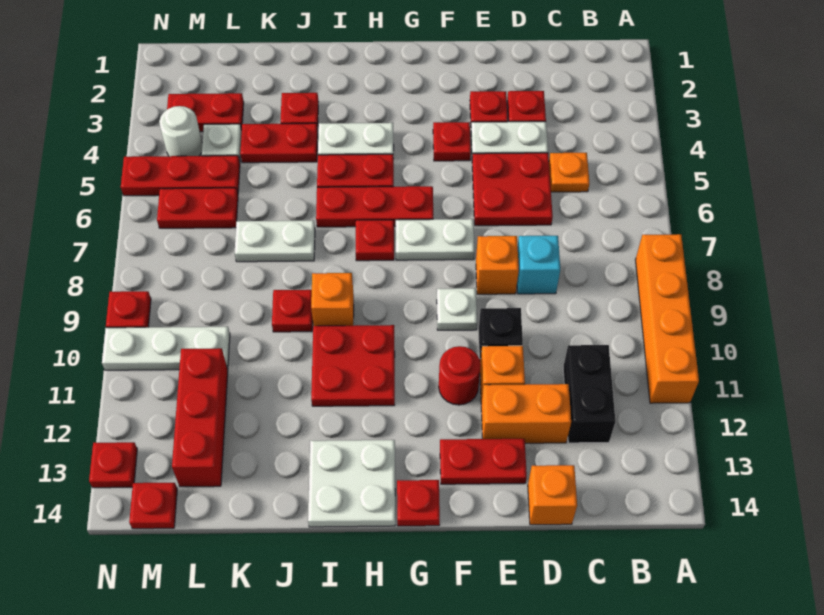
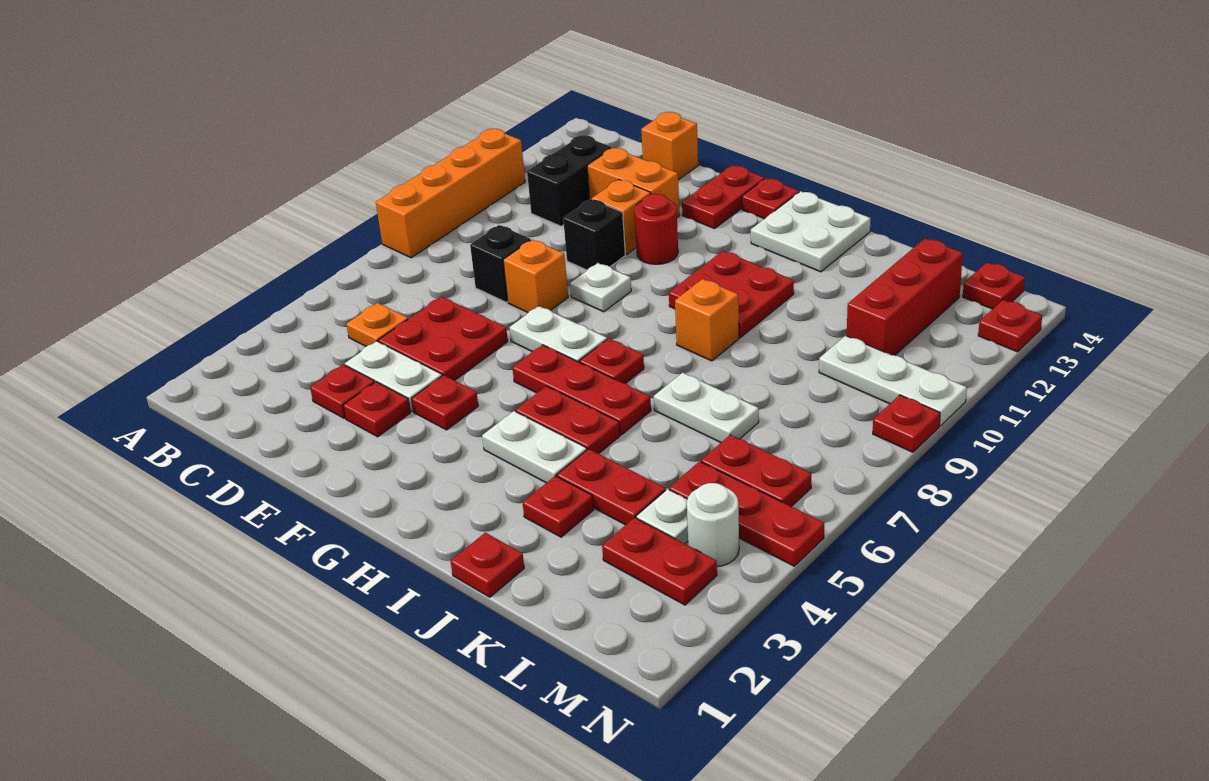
cyan 1x1 brick [517,236,560,294] -> black 1x1 brick [470,225,531,302]
red 1x2 plate [440,439,527,484] -> red 1x2 plate turned to [682,165,764,229]
red 1x1 plate [272,290,313,332] -> red 1x1 plate moved to [451,533,524,597]

